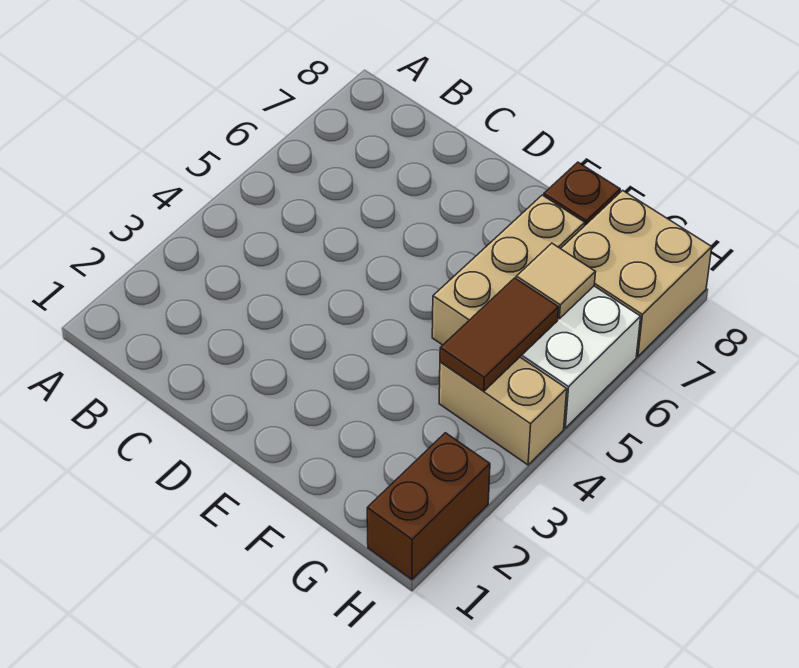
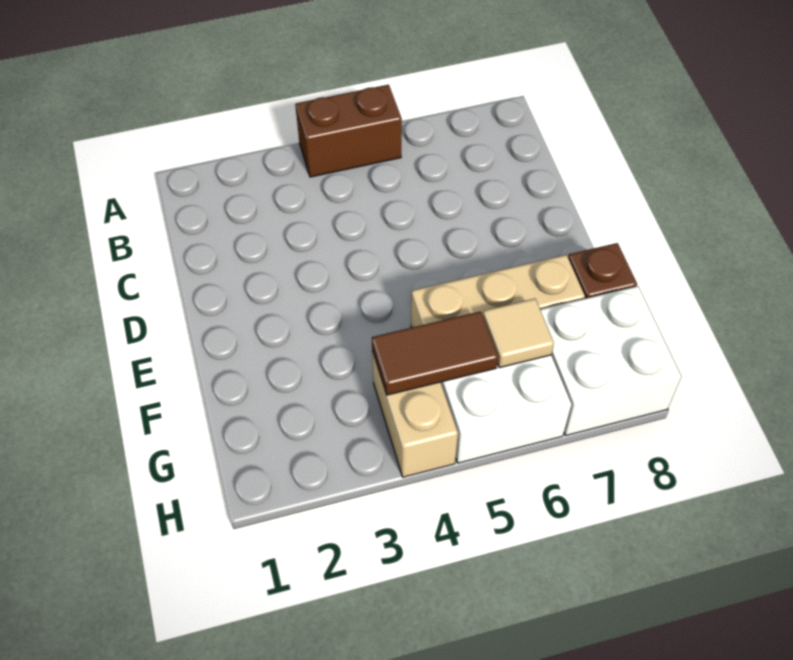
tan 2x2 brick [561,190,712,357] -> white 2x2 brick [540,286,681,436]
brown 1x2 brick [367,433,490,580] -> brown 1x2 brick moved to [295,85,402,177]

